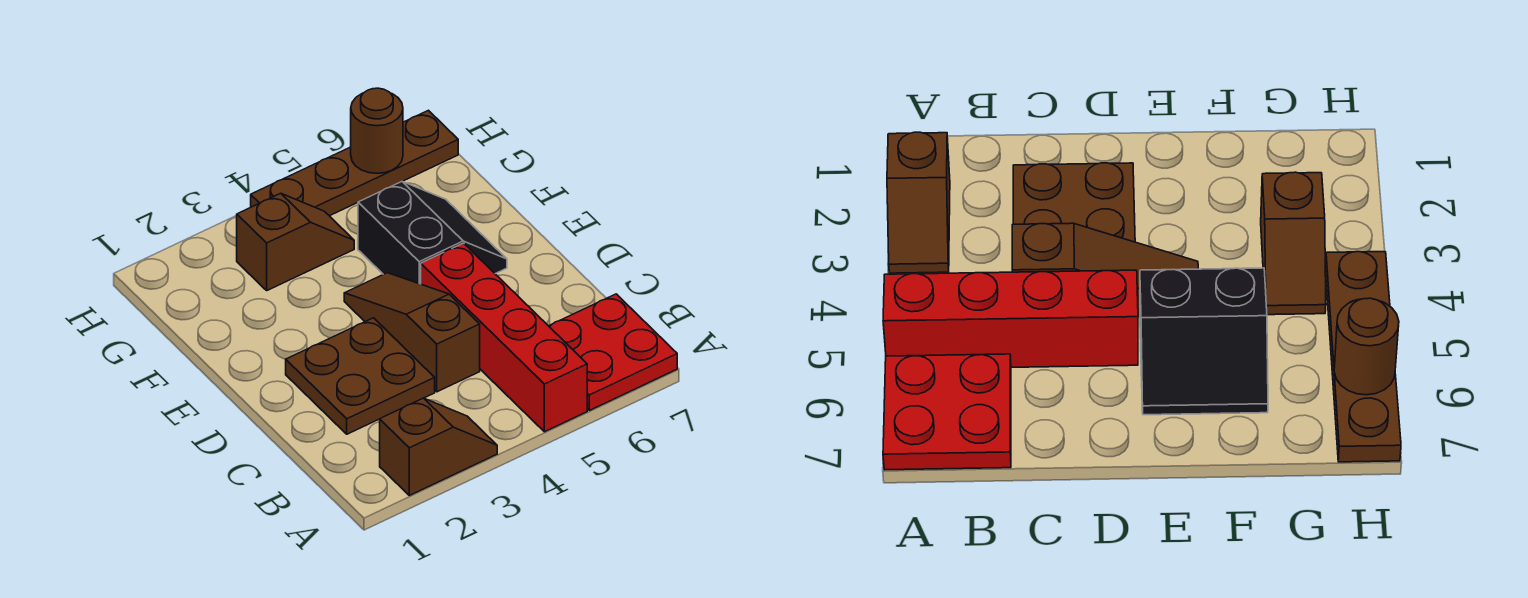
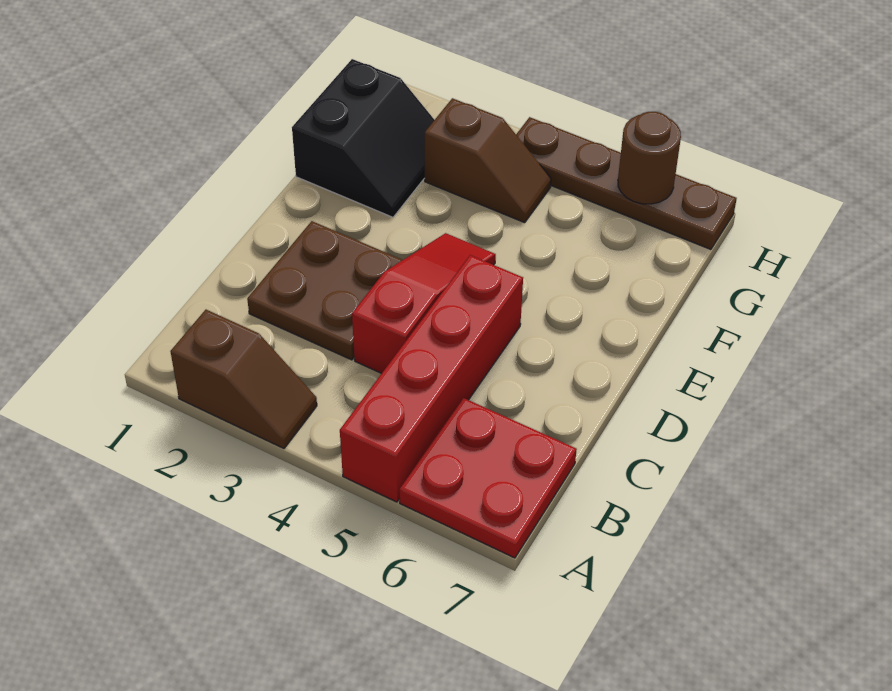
brown 1x3 slope [344,273,480,392] -> red 1x3 slope [352,233,496,373]
black 2x2 slope [358,181,507,284] -> black 2x2 slope moved to [292,59,434,217]

